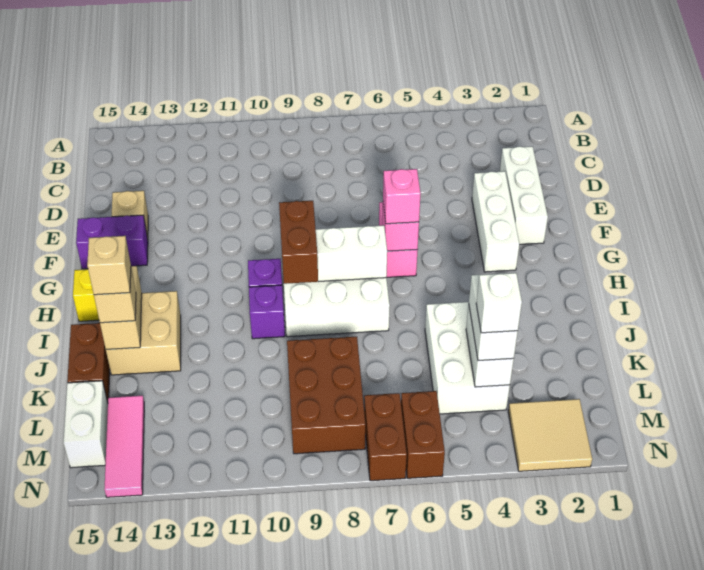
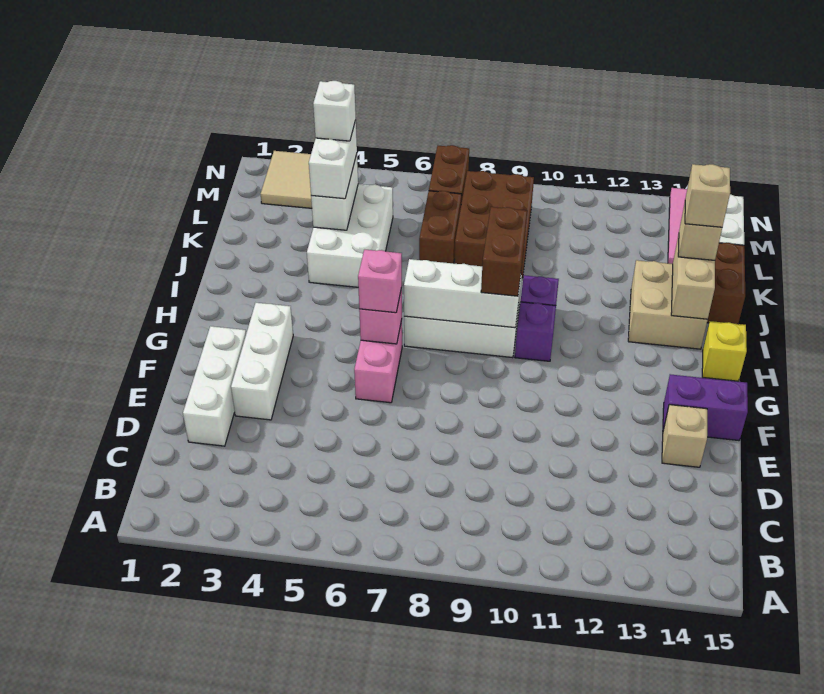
brown 1x2 brick [401,391,445,478] -> brown 1x2 brick moved to [419,191,462,263]

